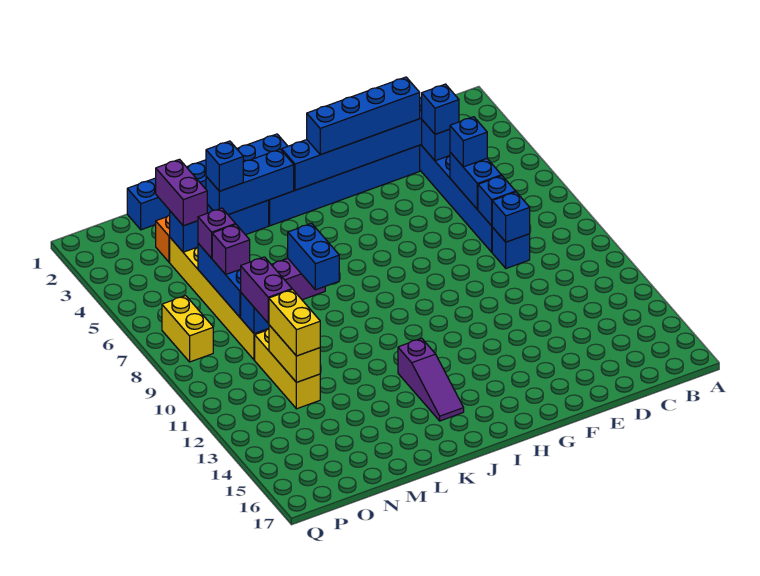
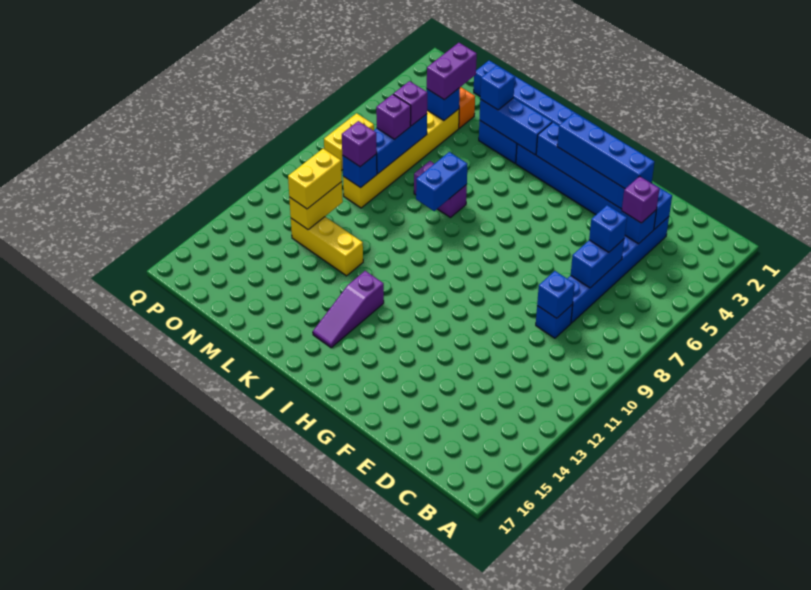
blue 1x1 brick [422,84,459,134] -> purple 1x1 brick [622,176,659,223]
blue 1x1 brick [478,176,516,226] -> none
purple 1x2 brick [241,257,292,323] -> purple 1x1 brick [342,121,377,167]
yellow 1x3 brick [255,329,320,409] -> yellow 1x3 brick turned to [291,217,363,276]

